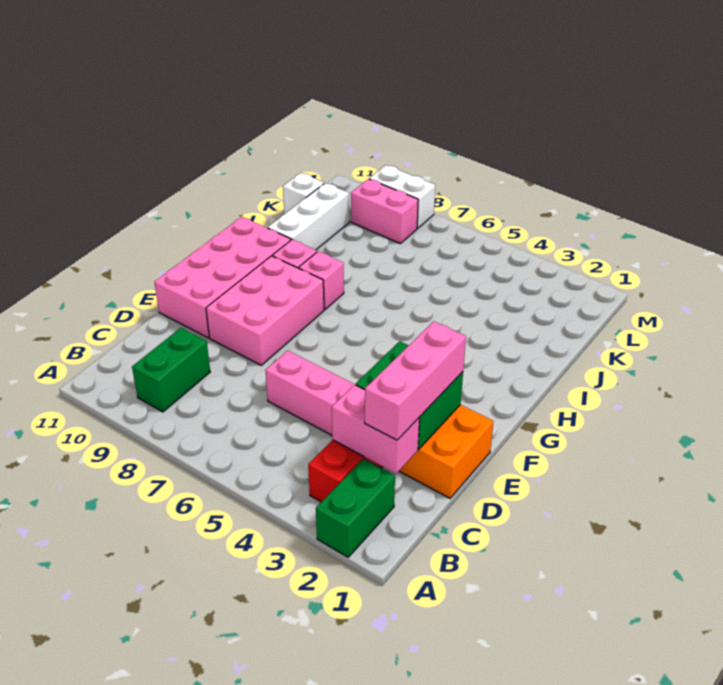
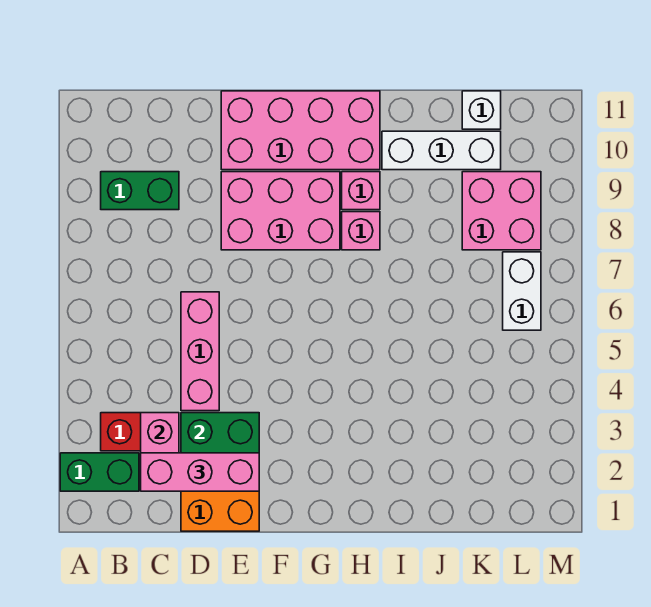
pink 1x2 brick [351,179,418,244] -> pink 2x2 brick [462,172,541,250]
white 1x2 brick [369,165,435,228] -> white 1x2 brick moved to [503,252,541,330]

